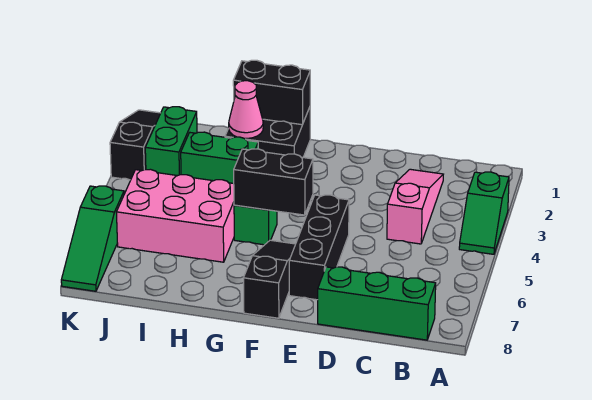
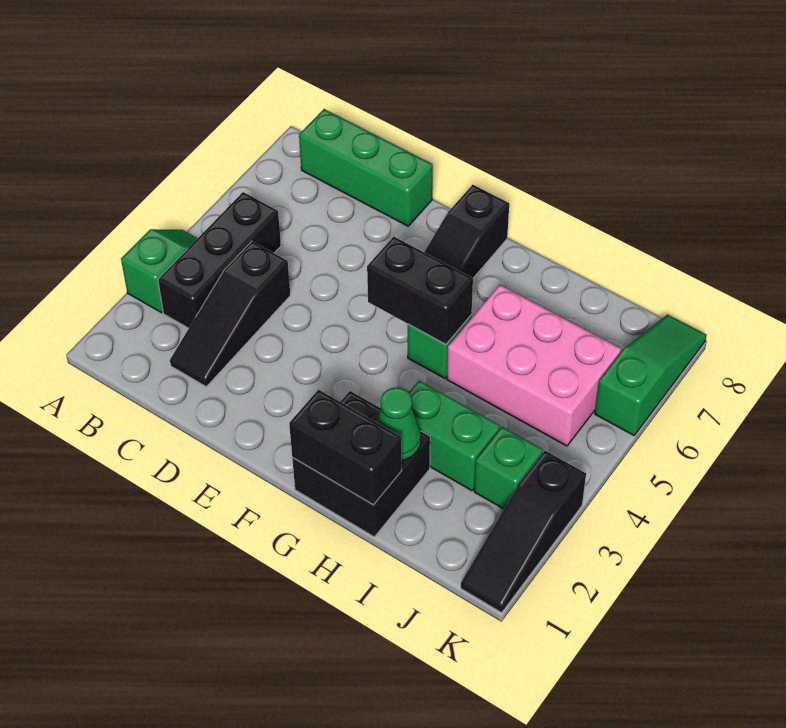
pink 1x3 slope [387,169,443,244] -> black 1x3 slope [170,241,290,387]
black 1x3 brick [289,195,349,300] -> black 1x3 brick moved to [158,192,281,328]
pink 1x1 cone [228,81,263,138] -> green 1x1 cone [376,388,421,461]
green 1x2 brick [145,107,197,176] -> green 1x1 brick [474,427,543,509]

